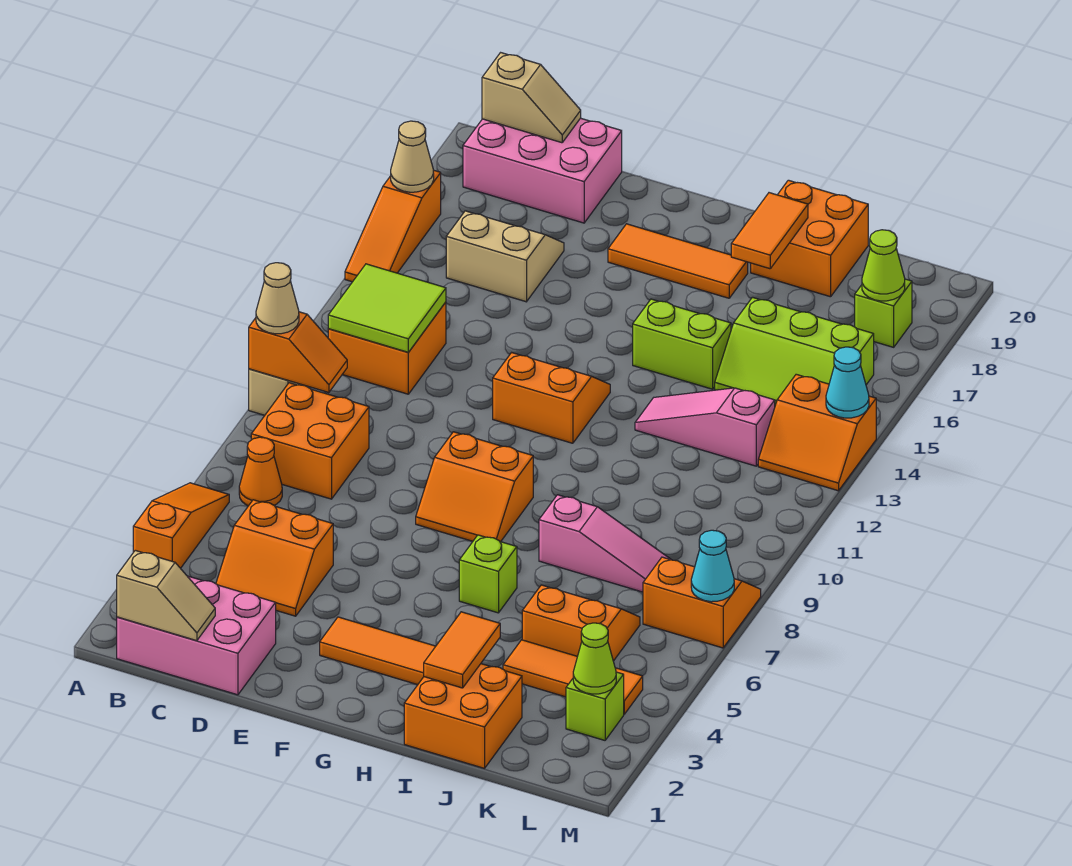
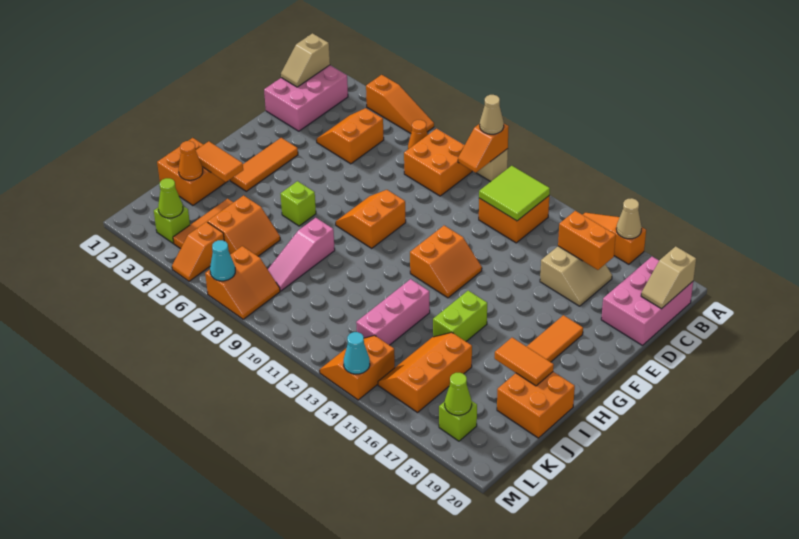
none -> orange 1x2 brick [558,211,616,270]
pink 1x3 slope [635,388,775,466] -> pink 1x3 brick [356,279,430,345]
none -> orange 1x1 cone [179,141,203,180]
lime 2x3 slope [715,297,874,405] -> orange 2x3 slope [378,333,472,413]
none -> orange 1x2 slope [172,222,224,281]

